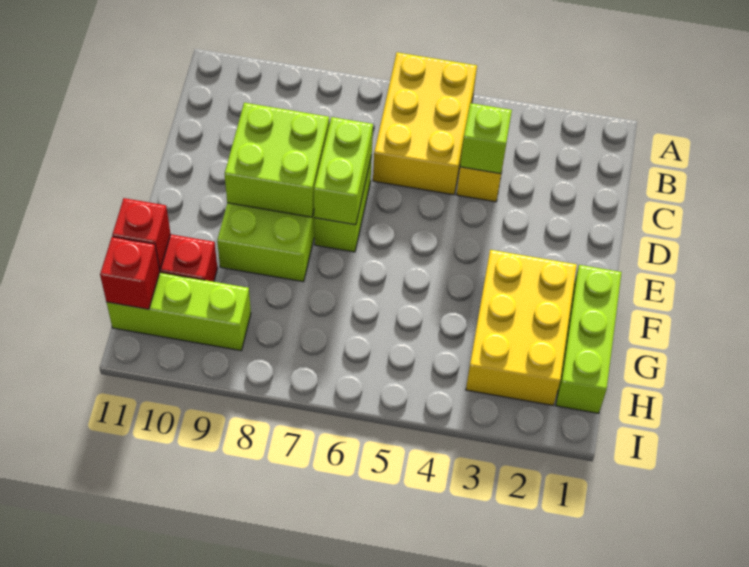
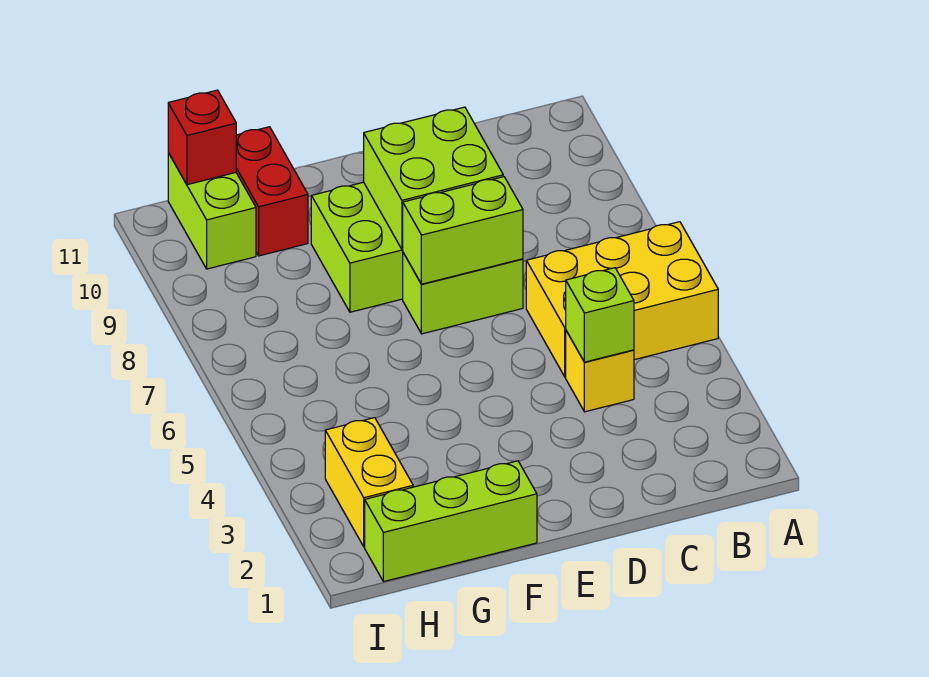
yellow 2x3 brick [466,250,577,405] -> yellow 1x2 brick [325,418,413,547]
red 1x1 brick [112,198,171,270] -> none
lime 1x3 brick [107,273,251,351] -> lime 1x2 brick [168,153,256,269]

